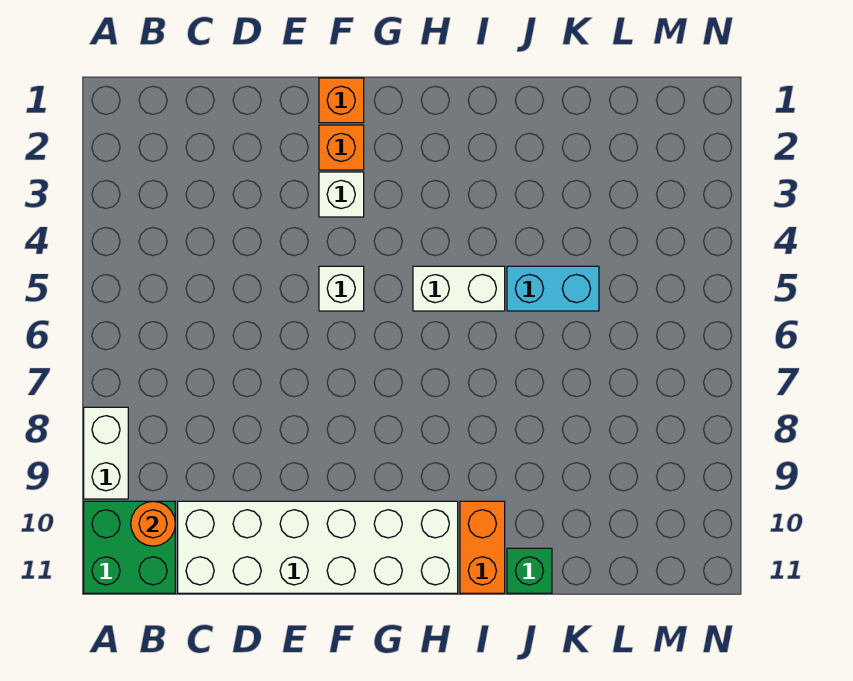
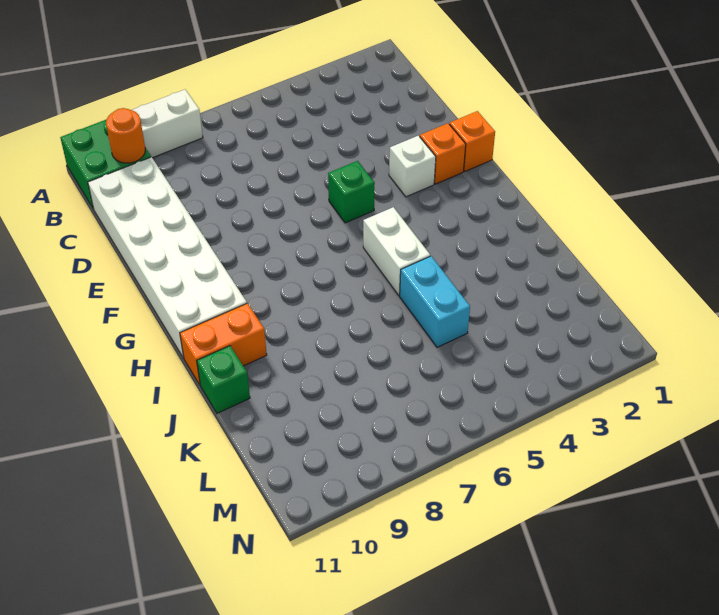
white 1x1 brick [319,266,364,311] -> green 1x1 brick [328,161,375,223]

